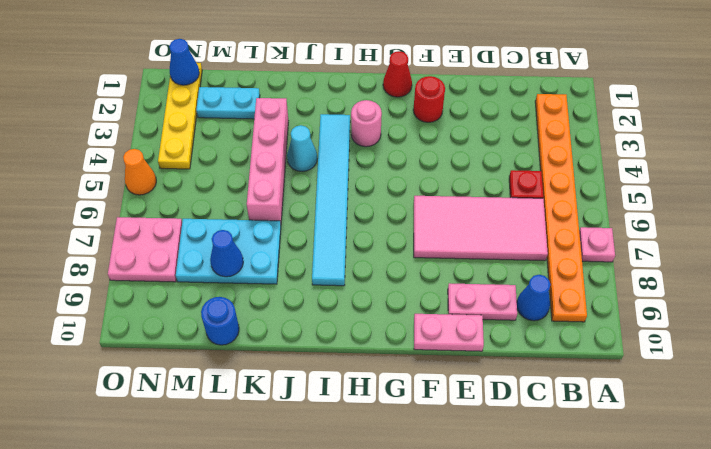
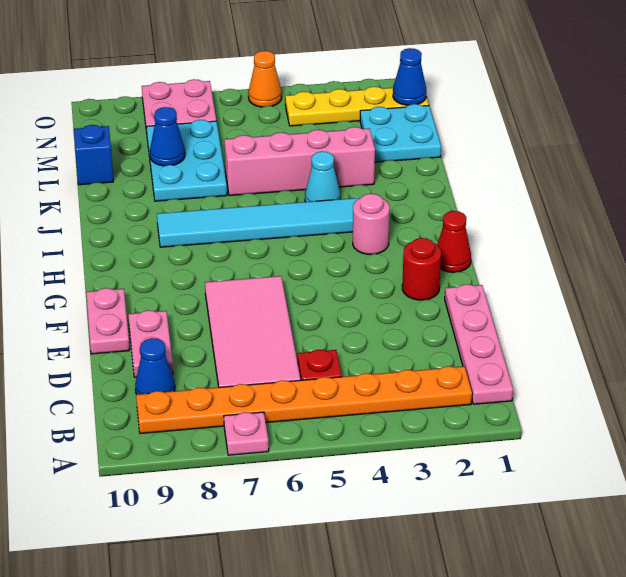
none -> pink 1x4 plate [445,284,513,404]
cyan 1x2 plate [196,87,260,119] -> cyan 2x2 plate [360,104,441,162]
blue 1x1 round brick [201,297,239,345] -> blue 1x1 brick [74,125,113,185]

